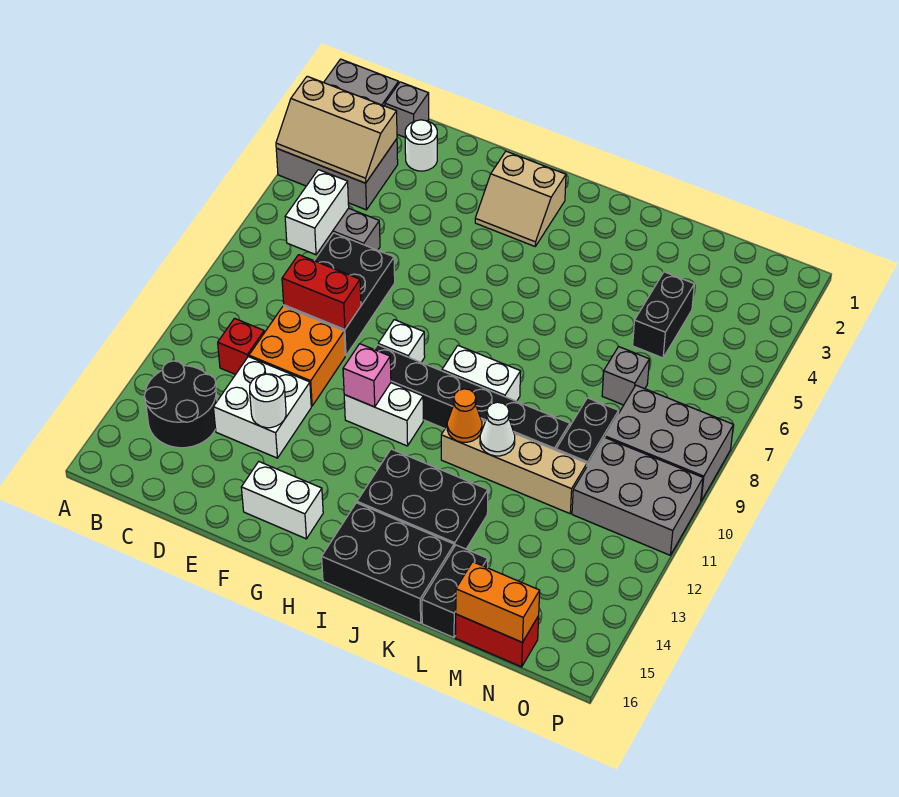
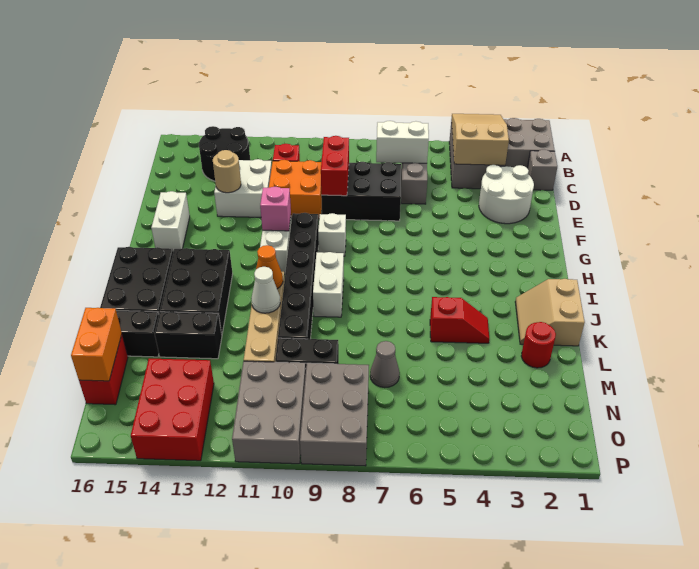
tan 2x3 slope [276,76,397,183] -> tan 2x3 slope turned to [452,114,509,165]
white 1x1 round brick [405,120,437,171] -> white 2x2 round brick [479,165,534,224]
white 1x1 round brick [250,374,286,428] -> tan 1x1 round brick [213,150,241,193]
tan 2x2 slope [475,151,566,246] -> tan 2x2 slope moved to [515,279,585,346]
none -> red 1x2 slope [430,297,489,343]
none -> red 1x1 round brick [521,322,556,368]
black 1x2 brick [633,272,694,358] -> black 1x2 brick moved to [155,312,222,359]
grey 1x1 brick [602,347,649,405] -> grey 1x1 cone [370,341,400,388]
none -> red 2x3 brick [131,358,214,461]

